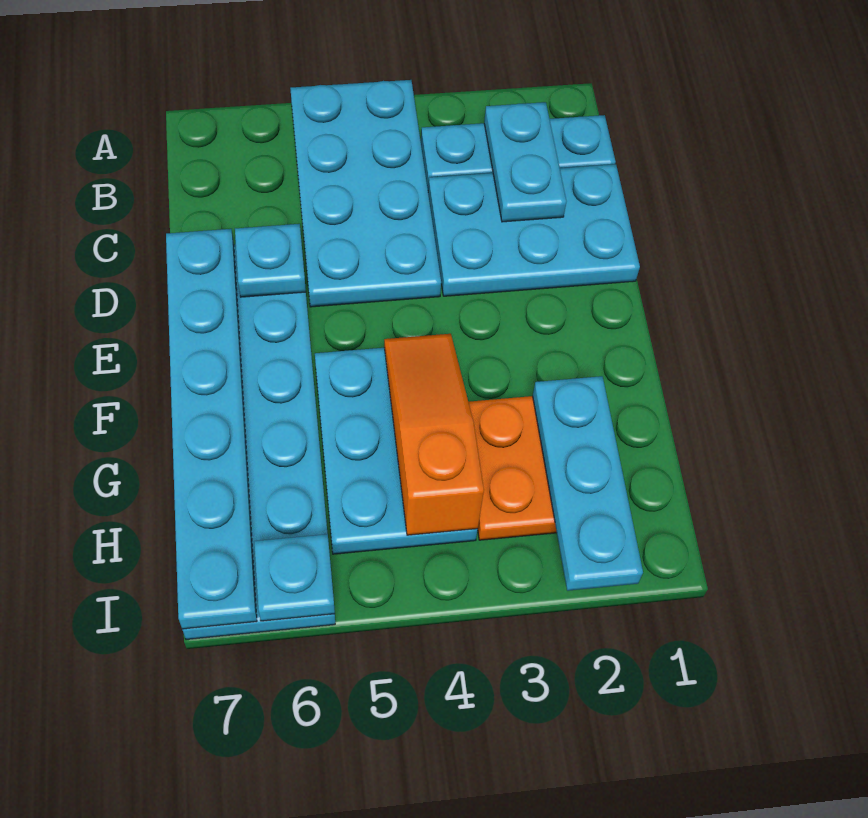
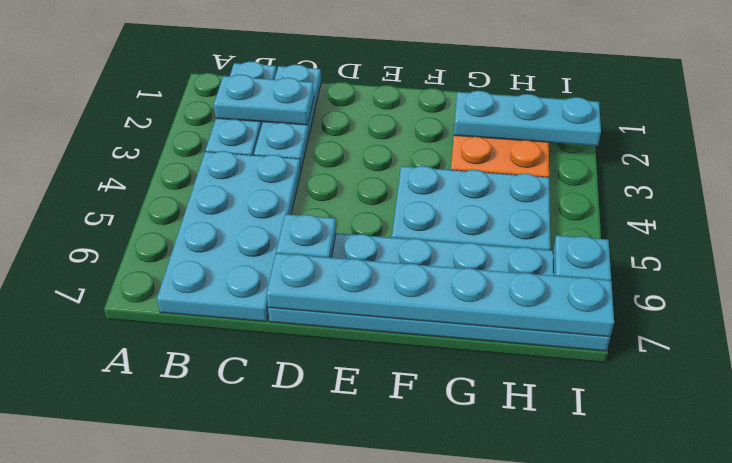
cyan 2x4 plate [290,80,441,307] -> cyan 2x4 plate turned to [157,151,301,322]
cyan 2x3 plate [428,164,640,296] -> cyan 1x3 plate [254,65,321,170]
orange 1x3 slope [384,334,484,535] -> none

